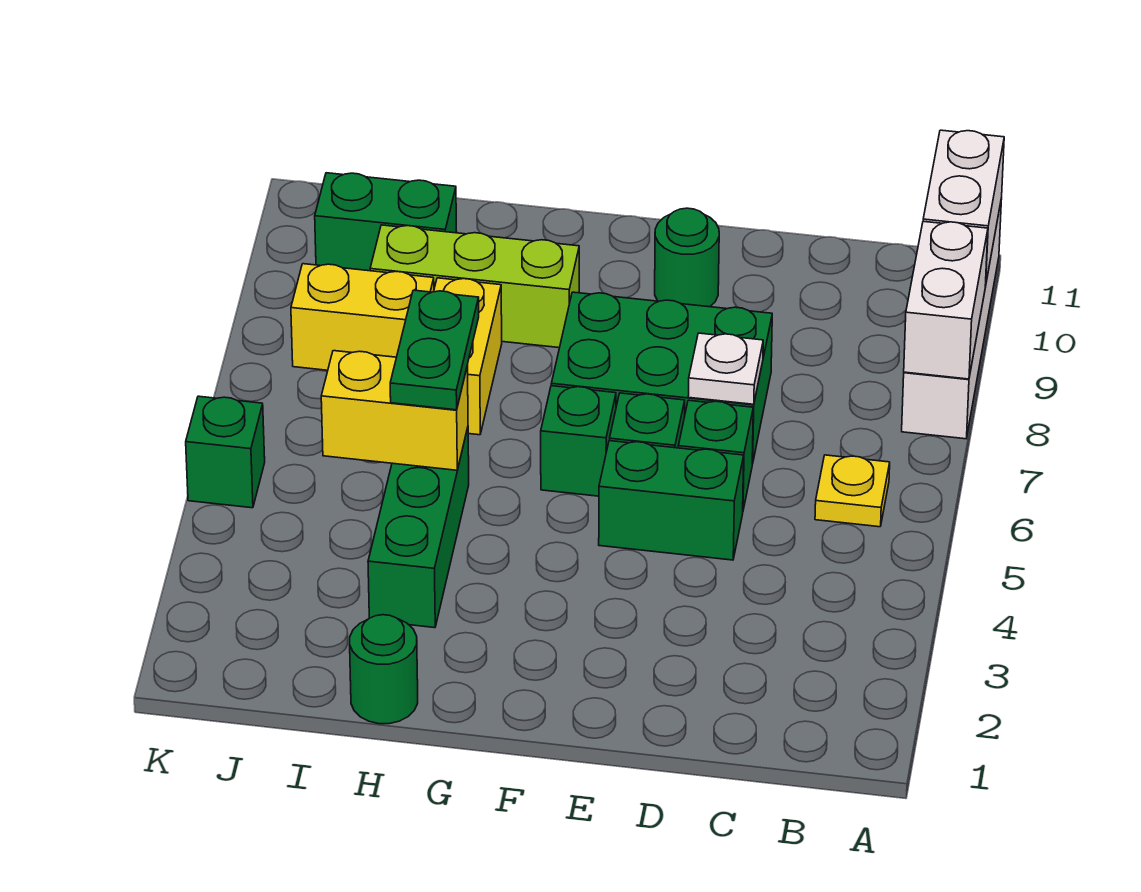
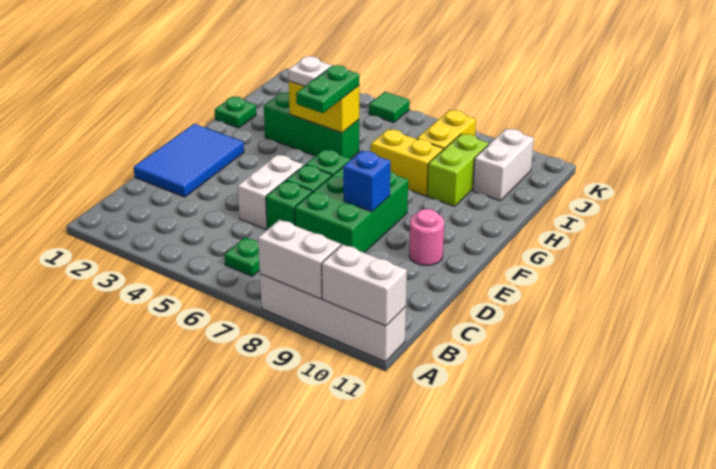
yellow 1x1 plate [815,455,890,527] -> green 1x1 plate [224,237,260,276]
none -> blue 2x3 tile [134,124,244,197]
green 1x2 brick [599,441,744,560] -> white 1x2 brick [238,155,304,229]
white 1x1 plate [688,333,763,404] -> white 1x1 plate moved to [288,56,332,86]
none -> blue 1x1 brick [343,151,390,212]
green 1x1 round brick [655,208,719,307] -> pink 1x1 round brick [409,209,444,266]
lime 1x3 brick [370,225,579,348] -> lime 1x2 brick [427,134,489,206]
green 1x1 round brick [350,615,418,724] -> green 1x1 plate [215,97,256,128]
yellow 1x2 brick [321,351,468,470] -> yellow 1x2 brick turned to [289,81,359,133]
green 1x2 plate [390,290,479,410] -> green 1x2 plate turned to [296,65,359,113]
green 1x2 brick [315,173,457,271] -> white 1x2 brick [473,129,534,201]
green 1x1 brick [186,396,265,508] -> green 1x1 tile [369,92,410,123]

